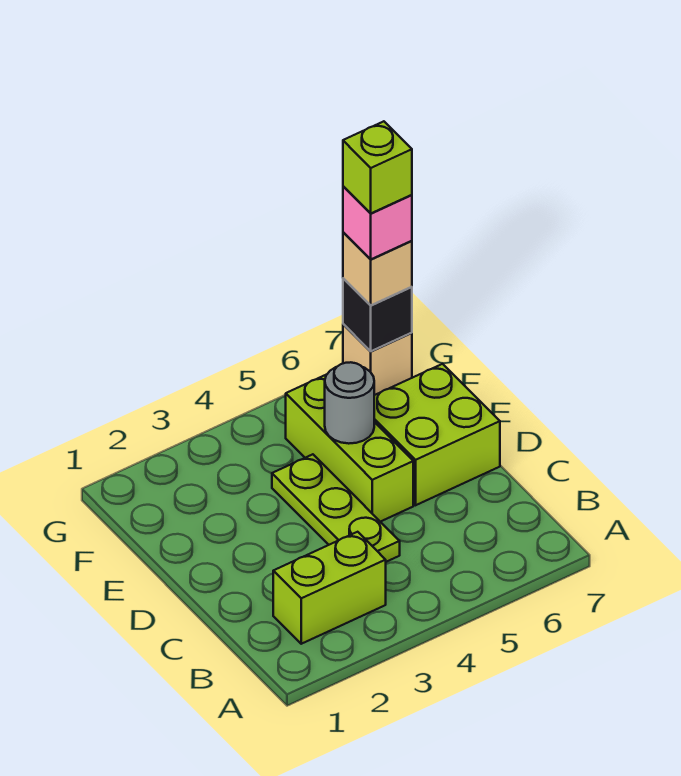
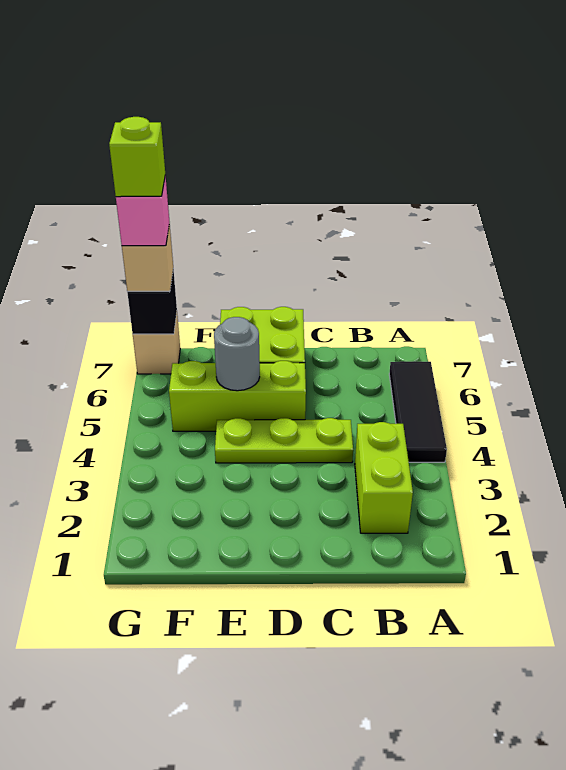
none -> black 1x3 tile [389,362,447,462]

